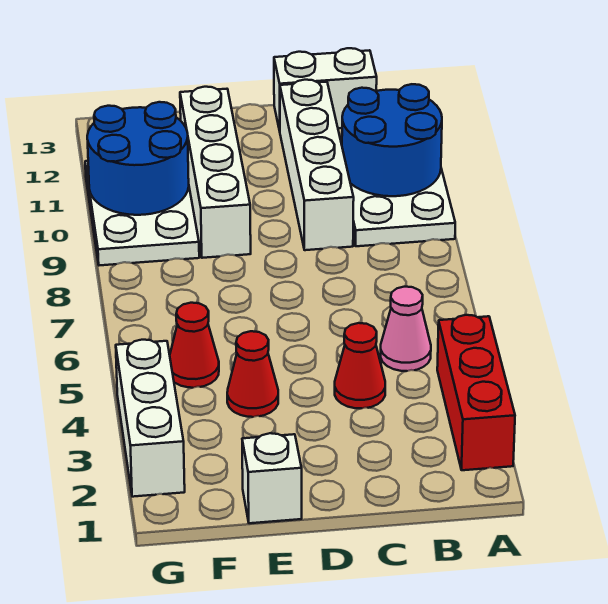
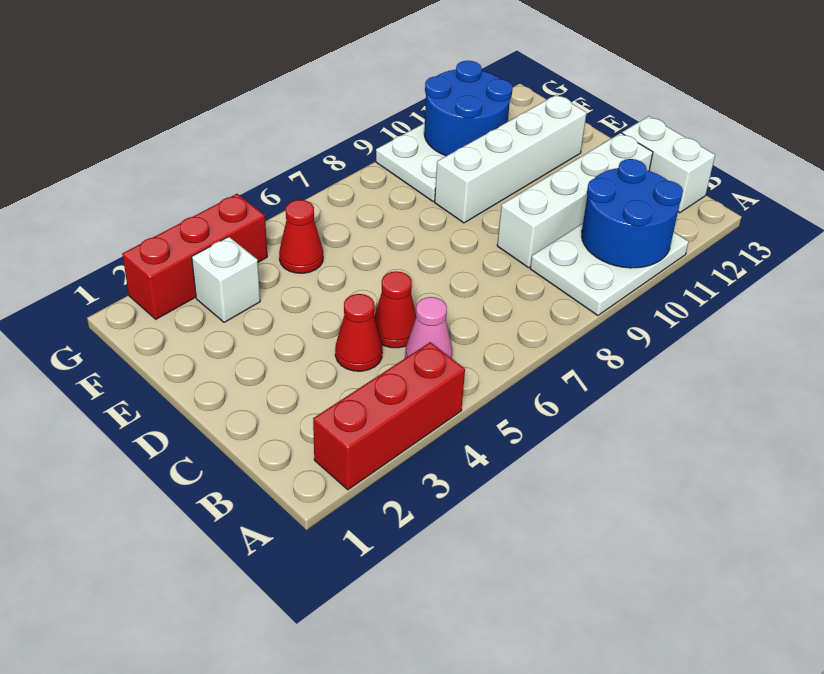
white 1x1 brick [242,433,302,523] -> white 1x1 brick moved to [192,237,260,322]
red 1x1 cone [227,331,278,417] -> red 1x1 cone moved to [374,271,416,348]
white 1x3 brick [116,340,185,497] -> red 1x3 brick [122,194,267,319]

